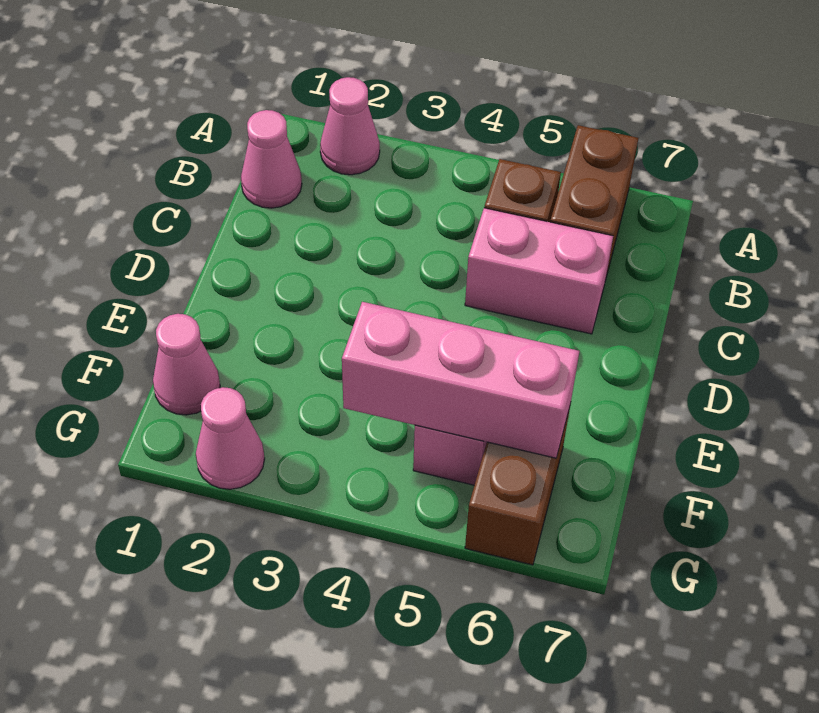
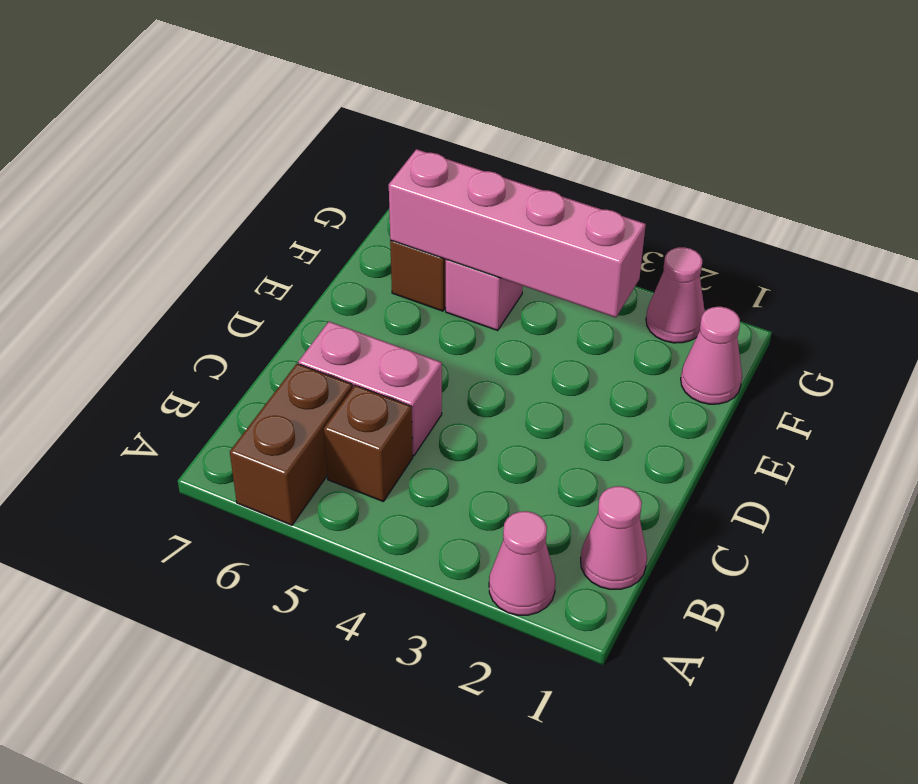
pink 1x3 brick [342,302,579,458] -> pink 1x4 brick [389,149,646,318]

